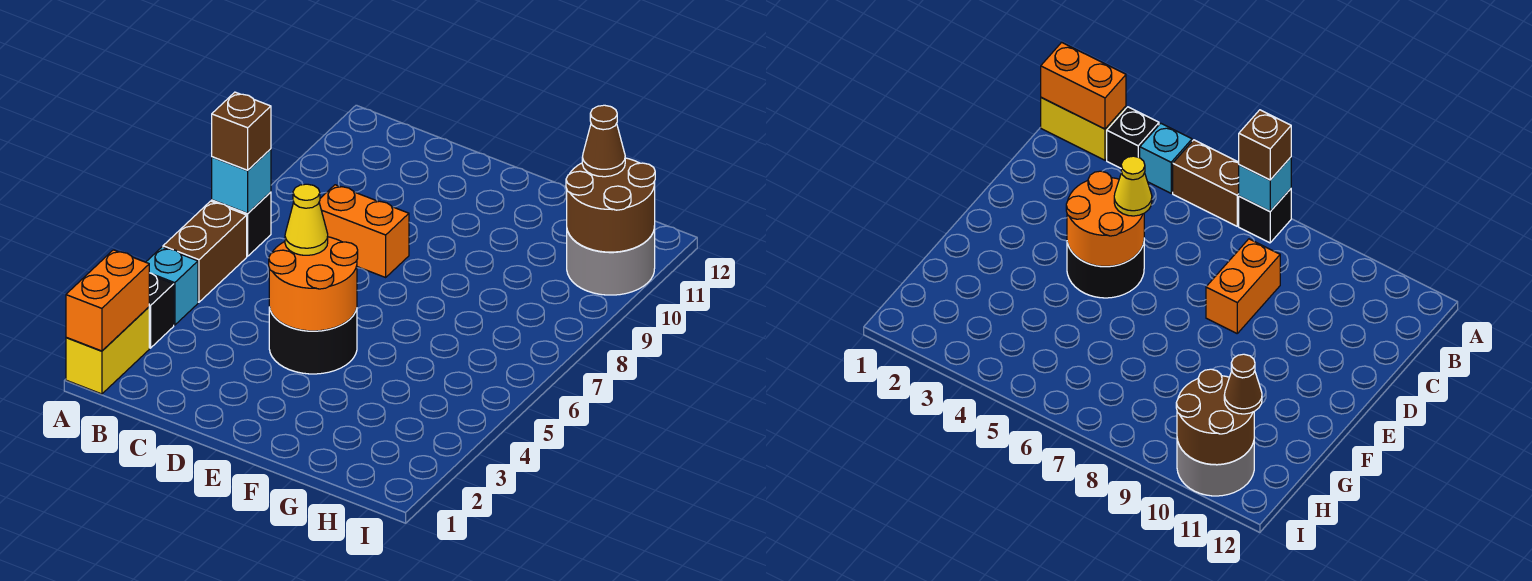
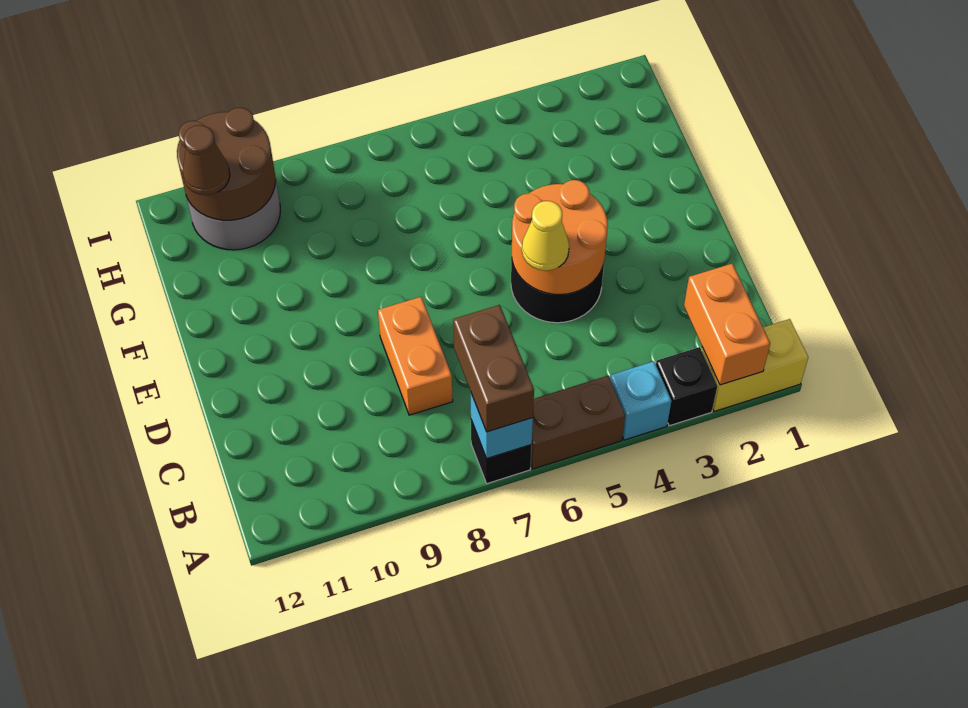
orange 1x2 brick [66,250,149,351] -> orange 1x2 brick turned to [684,264,770,385]
brown 1x1 brick [212,92,271,170] -> brown 1x2 brick [453,305,534,432]

